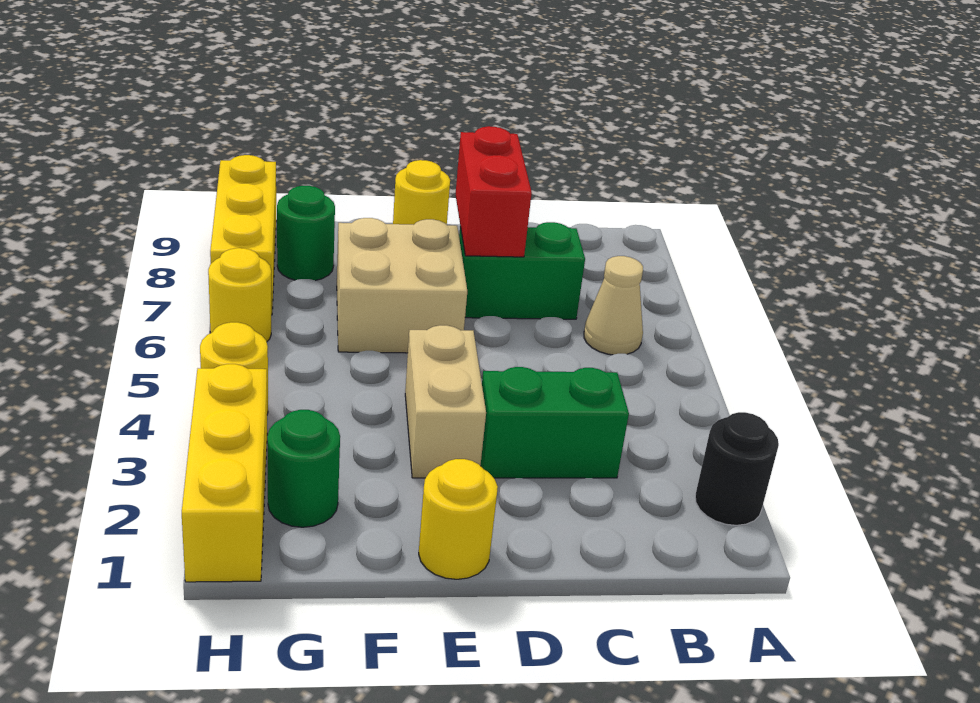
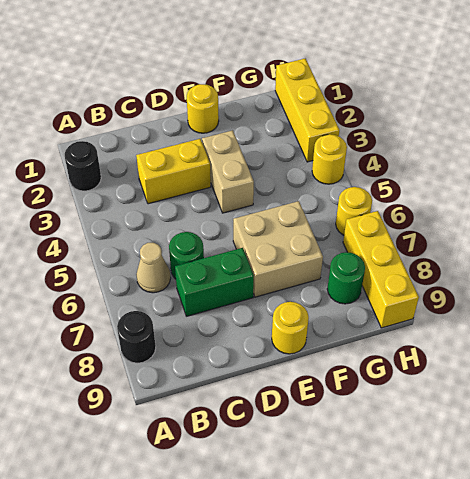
none -> black 1x1 round brick [117,311,156,363]
green 1x2 brick [481,367,629,478] -> yellow 1x2 brick [136,139,211,204]
red 1x2 brick [456,126,532,257] -> none
green 1x1 round brick [267,410,340,527] -> green 1x1 round brick moved to [169,232,204,279]

